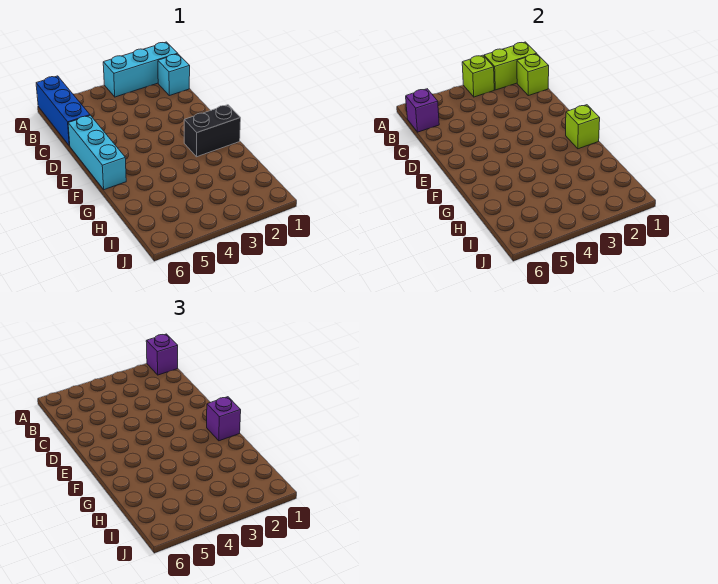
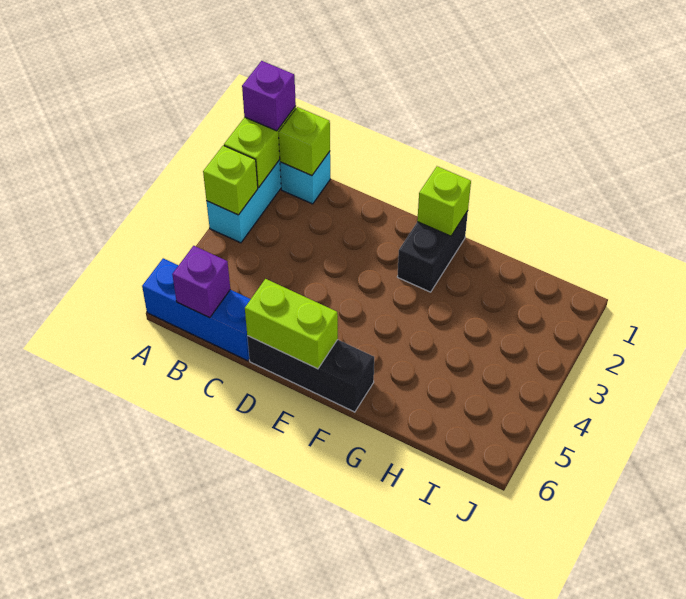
cyan 1x3 brick [68,115,126,190] -> black 1x3 brick [247,336,374,412]
none -> lime 1x2 brick [245,279,338,369]
purple 1x1 brick [207,397,241,441] -> none

